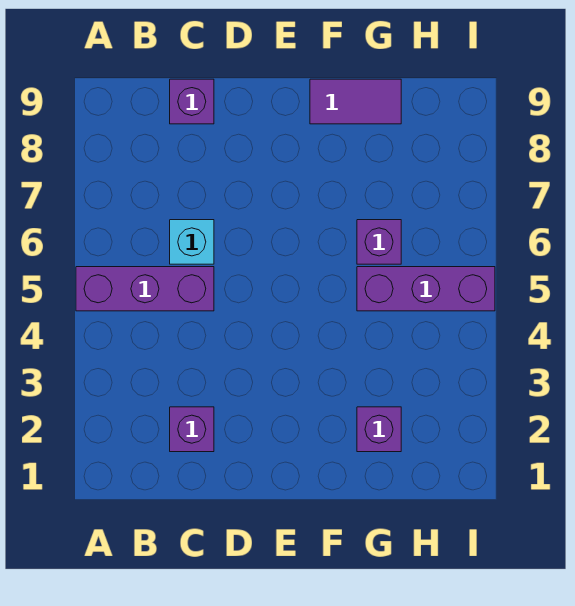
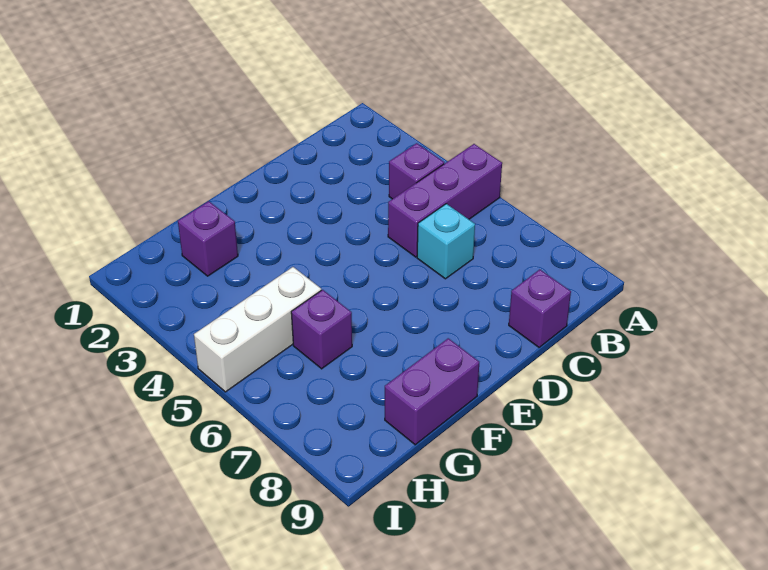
purple 1x1 brick [170,407,214,452] -> purple 1x1 brick moved to [389,143,444,199]
purple 1x2 tile [310,79,401,124] -> purple 1x2 brick [385,338,479,445]
purple 1x3 brick [357,267,495,311] -> white 1x3 brick [194,267,321,392]

